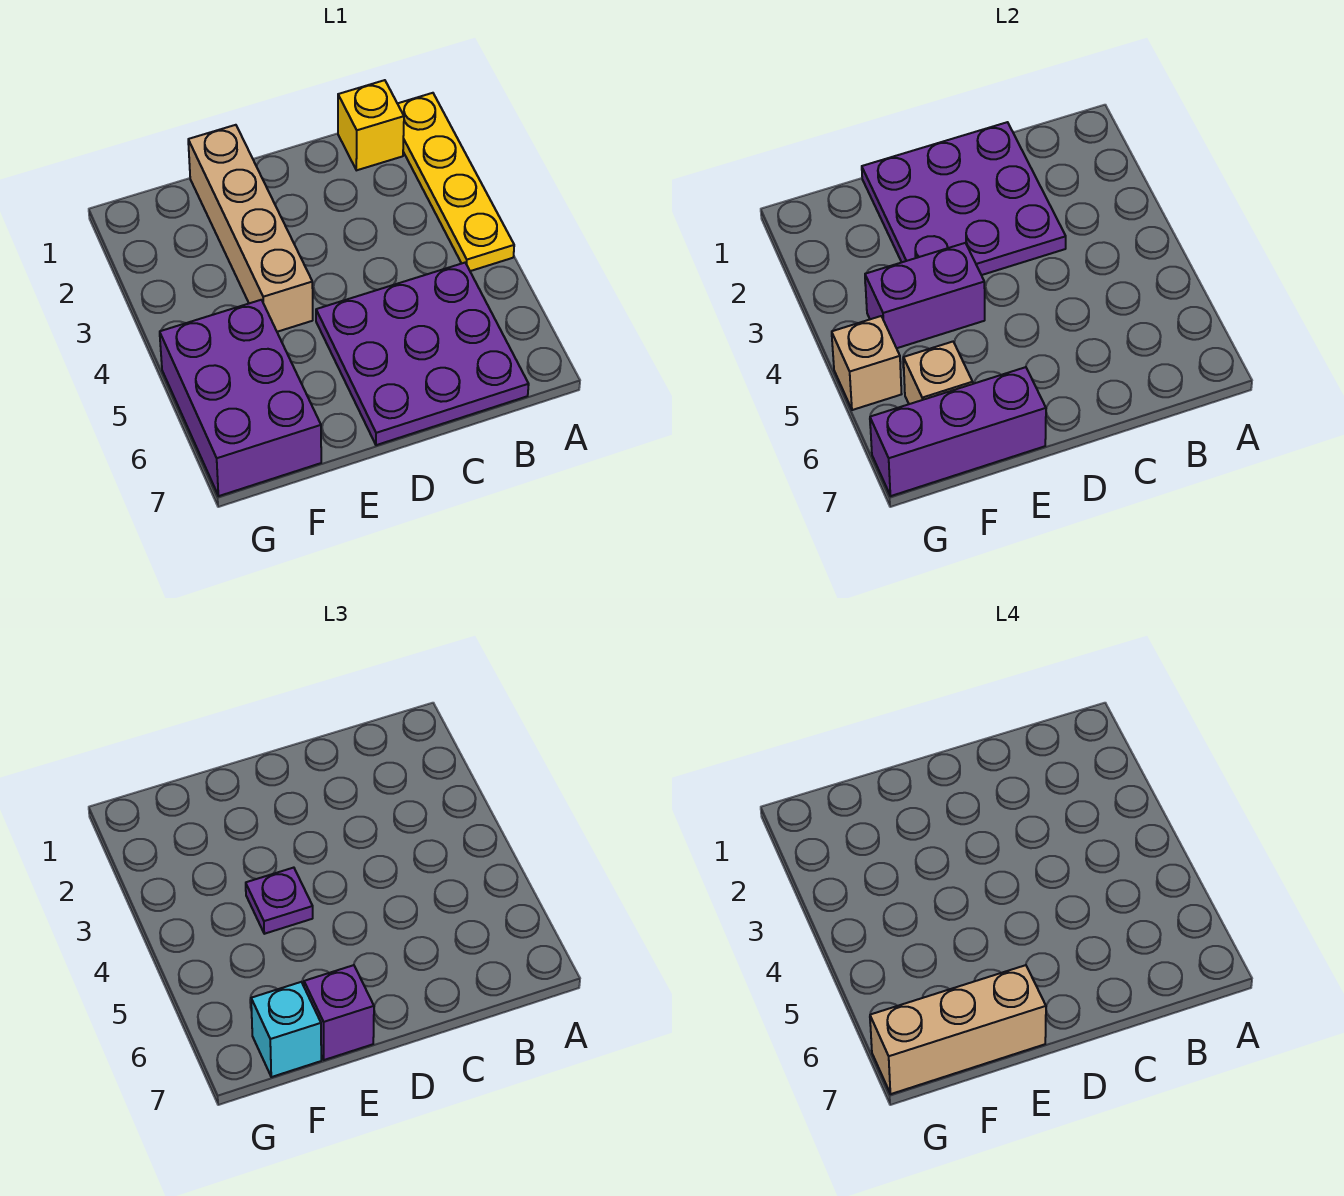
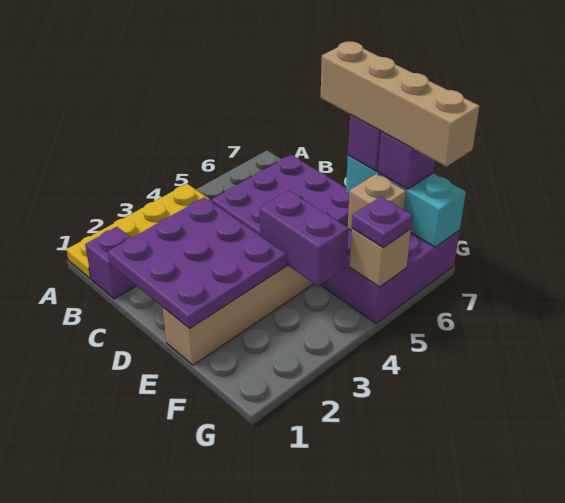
yellow 1x1 brick [338,80,404,170] -> purple 1x1 brick [85,227,136,299]
purple 1x1 plate [246,868,313,934] -> purple 1x1 plate moved to [352,197,413,248]
purple 1x3 brick [870,367,1046,496] -> cyan 1x3 brick [346,155,466,247]
tan 1x3 brick [870,965,1046,1094] -> tan 1x4 brick [320,41,479,167]
cyan 1x1 brick [251,982,321,1077] -> purple 1x1 brick [378,132,435,189]

